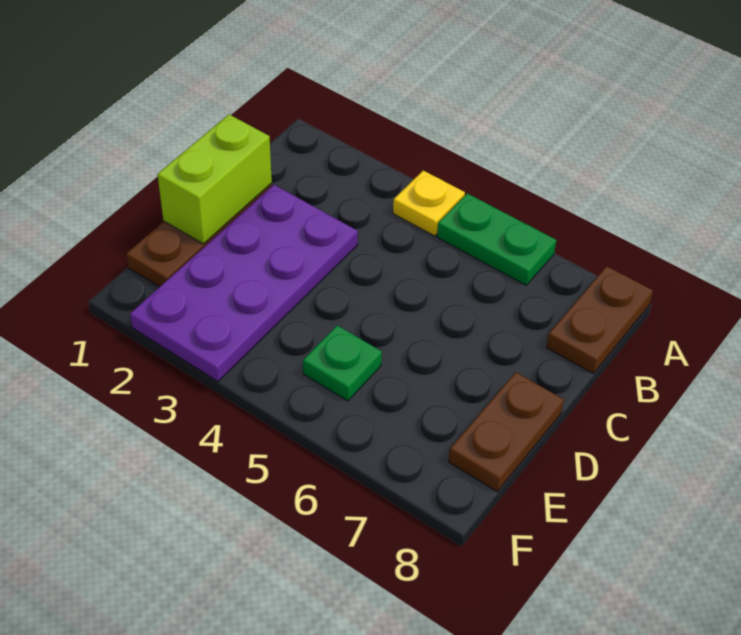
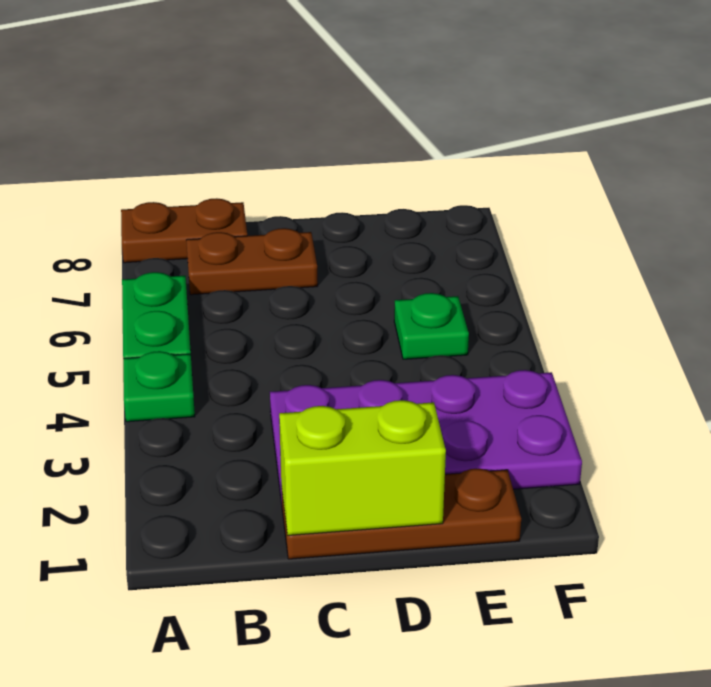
yellow 1x1 plate [393,171,465,236] -> green 1x1 plate [123,351,195,422]
brown 1x2 plate [449,372,564,492] -> brown 1x2 plate moved to [186,228,318,295]

